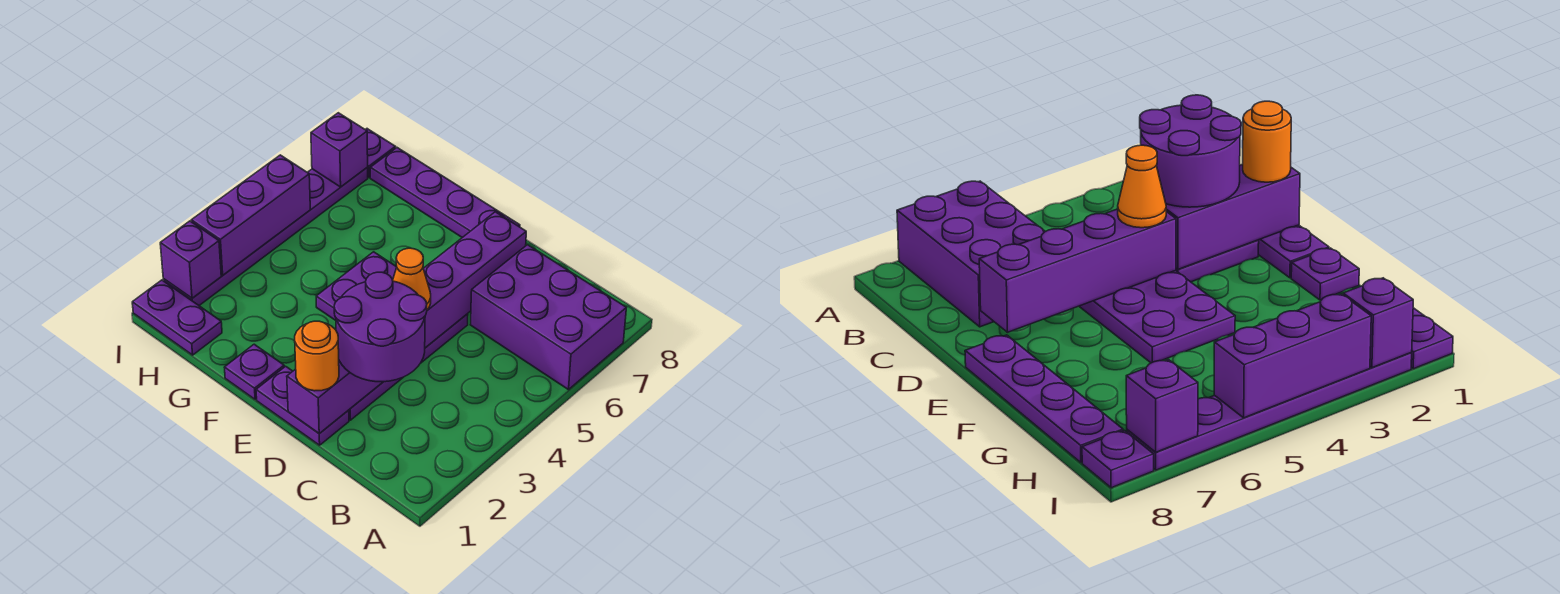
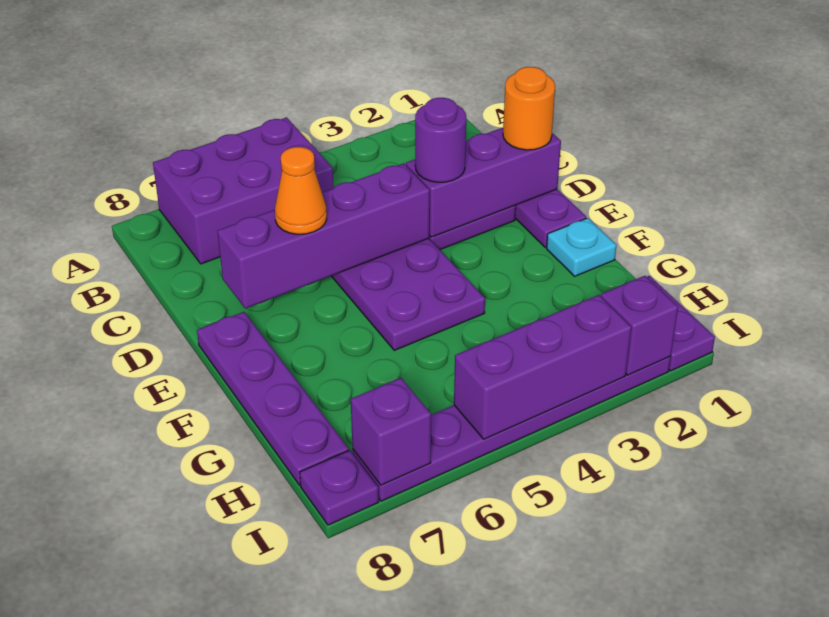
purple 2x3 brick [470,245,626,390] -> purple 2x3 brick turned to [153,117,334,264]
purple 2x2 round brick [334,272,427,382] -> purple 1x1 round brick [415,98,466,182]
orange 1x1 cone [393,248,431,310] -> orange 1x1 cone moved to [275,147,327,234]
purple 1x1 plate [224,344,284,400] -> cyan 1x1 plate [547,218,616,276]

